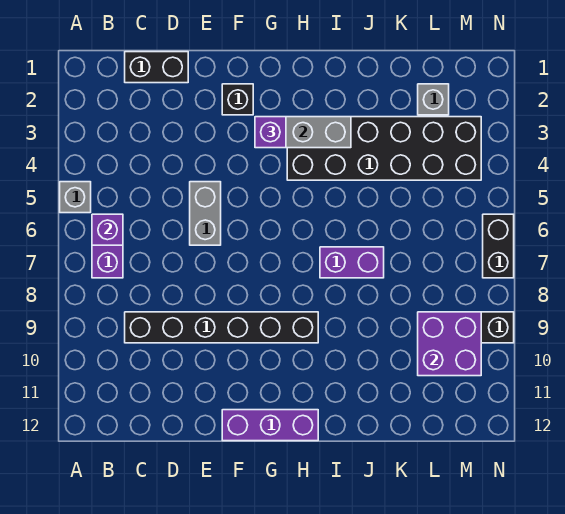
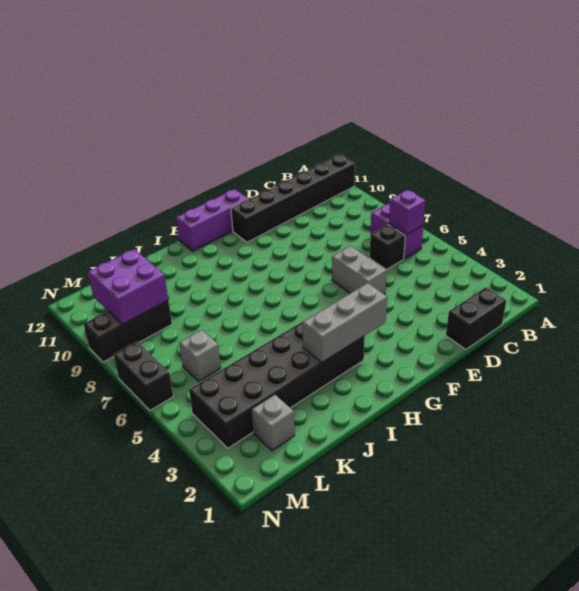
grey 1x1 brick [60,182,91,213] -> grey 1x1 brick moved to [179,330,221,381]
black 1x6 brick [125,312,318,343] -> black 1x6 brick moved to [231,155,355,242]
black 1x1 brick [222,84,253,115] -> black 1x1 brick moved to [370,225,405,270]
purple 1x1 brick [255,117,286,148] -> none
purple 1x2 brick [320,247,384,278] -> none

